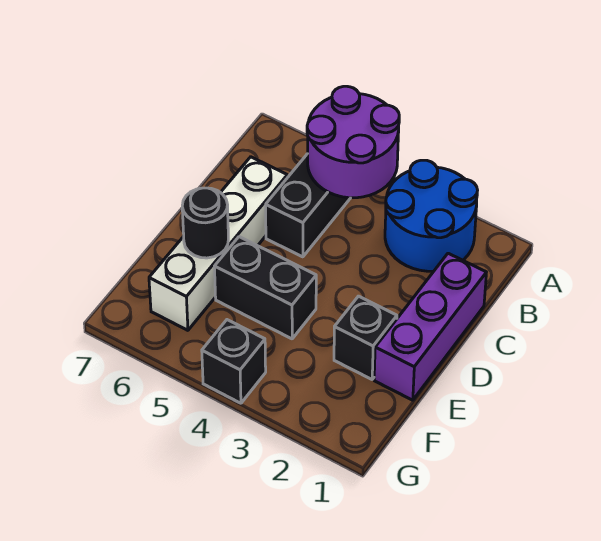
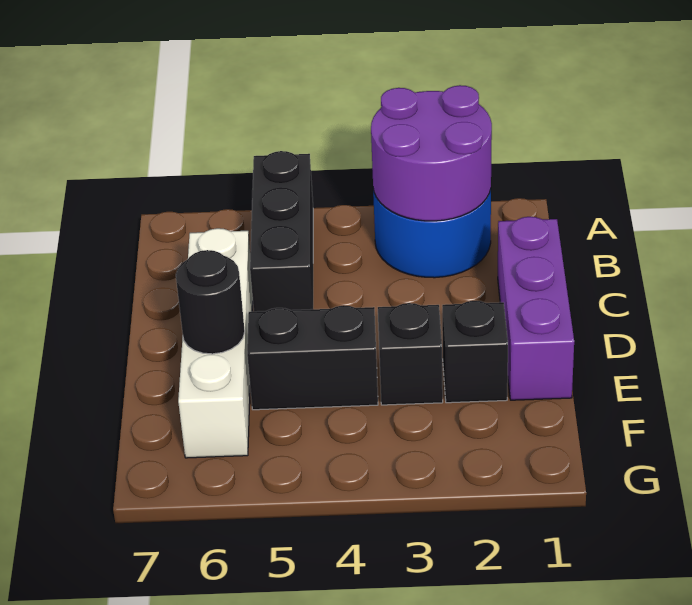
purple 2x2 round brick [307,86,399,198] -> purple 2x2 round brick moved to [371,85,492,221]
black 1x1 brick [202,320,266,403] -> black 1x1 brick moved to [378,303,443,405]

